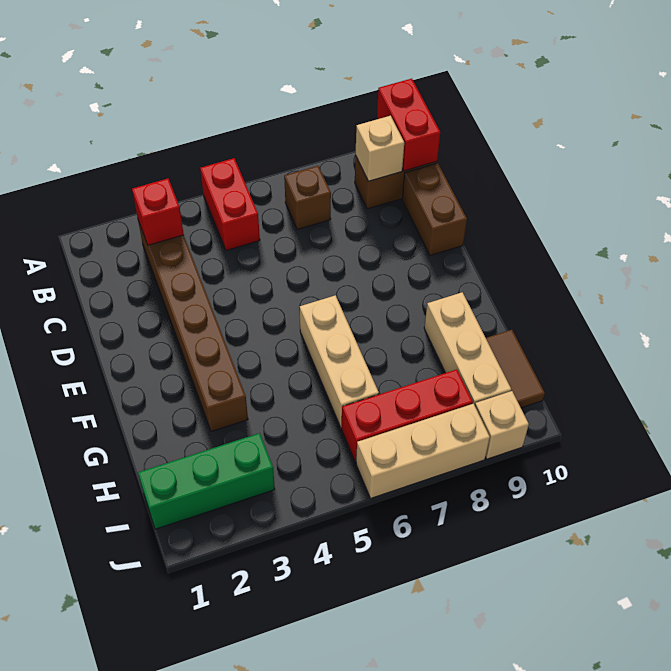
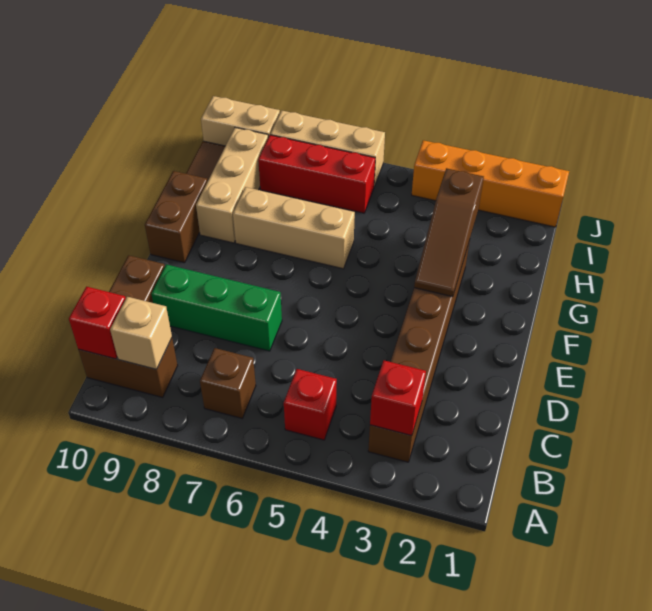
red 1x2 brick [200,158,260,250] -> red 1x1 brick [284,369,337,440]
red 1x2 brick [377,79,440,171] -> red 1x1 brick [69,287,126,359]
none -> brown 1x3 slope [414,168,484,297]
tan 1x3 brick [300,295,379,428] -> tan 1x3 brick turned to [233,187,355,269]
none -> brown 1x2 brick [145,171,208,263]
green 1x3 brick [138,433,275,529] -> green 1x3 brick moved to [151,264,282,351]
none -> orange 1x4 brick [412,140,569,227]
tan 1x1 brick [475,391,529,459] -> tan 1x2 brick [201,96,280,146]

